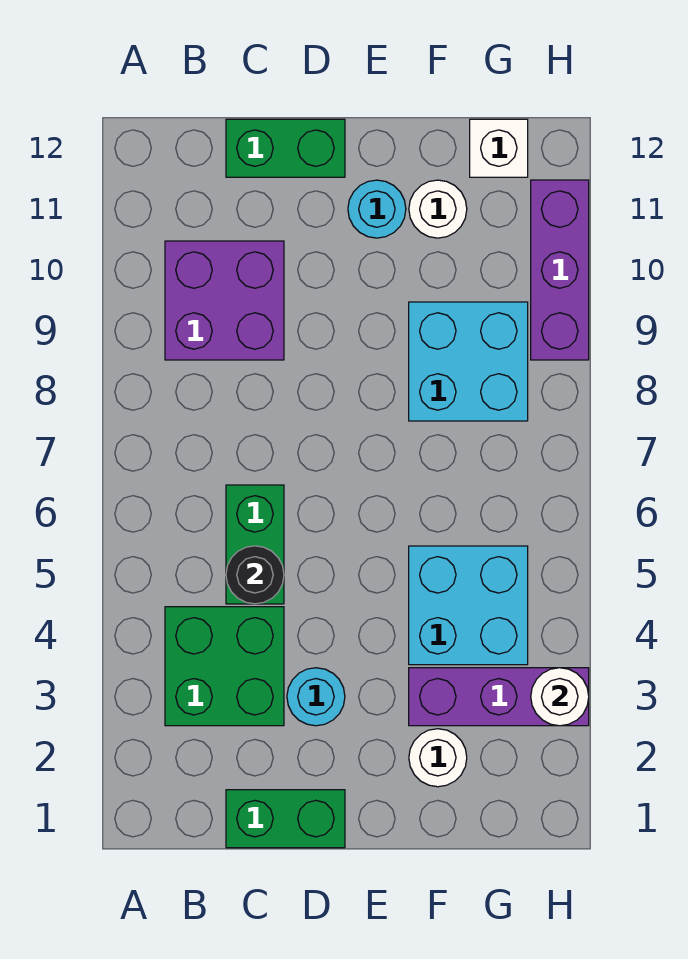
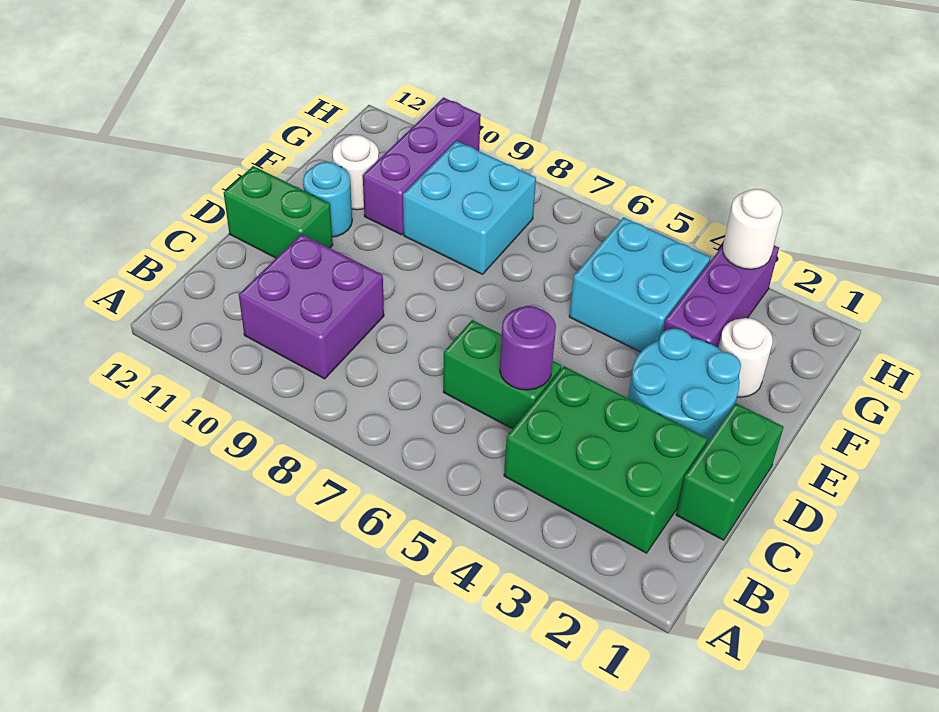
green 2x2 brick [165,607,284,726] -> green 2x3 brick [504,366,707,553]
black 1x1 round brick [226,546,284,604] -> purple 1x1 round brick [500,306,556,390]
green 1x2 brick [226,119,345,177] -> green 1x2 brick turned to [224,166,333,258]
cyan 1x1 round brick [287,668,345,726] -> cyan 2x2 round brick [628,329,741,445]
white 1x1 brick [470,119,528,177] -> none
purple 1x3 brick [531,180,589,360] -> purple 1x3 brick turned to [363,98,481,235]

